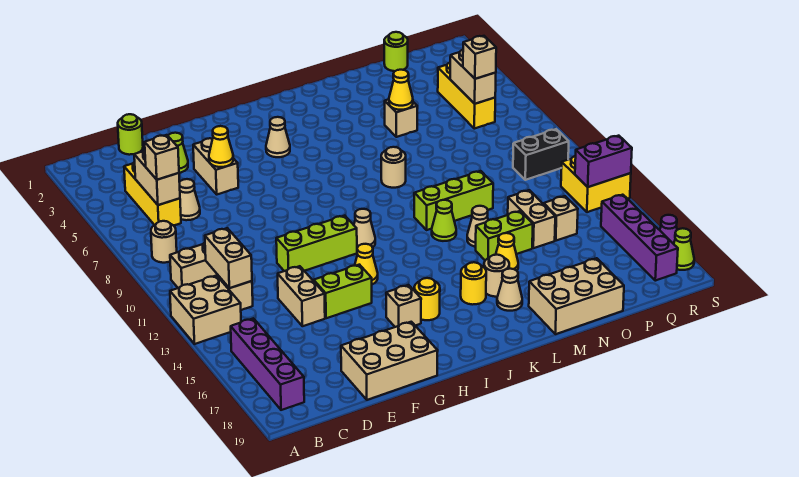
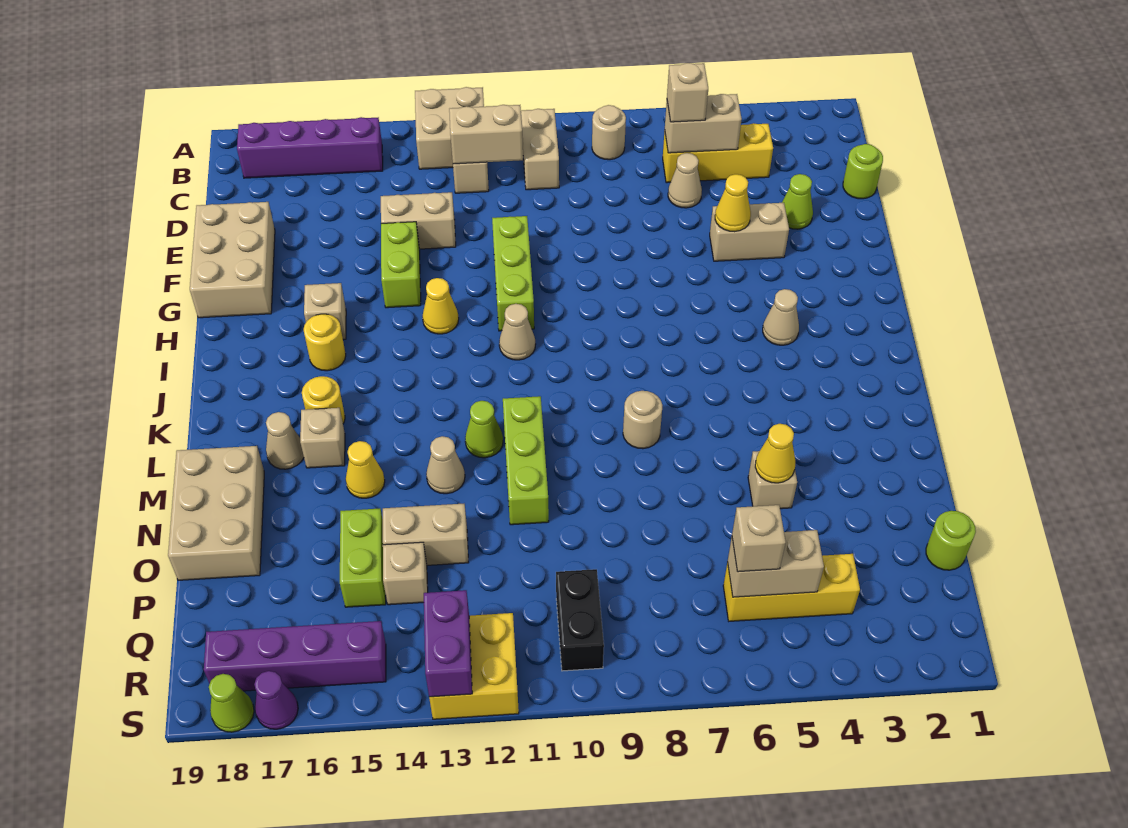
tan 1x1 round brick [484,255,509,297] -> tan 1x1 brick [300,408,345,468]
lime 1x2 brick [476,211,533,260] -> lime 1x2 brick moved to [340,508,386,607]

